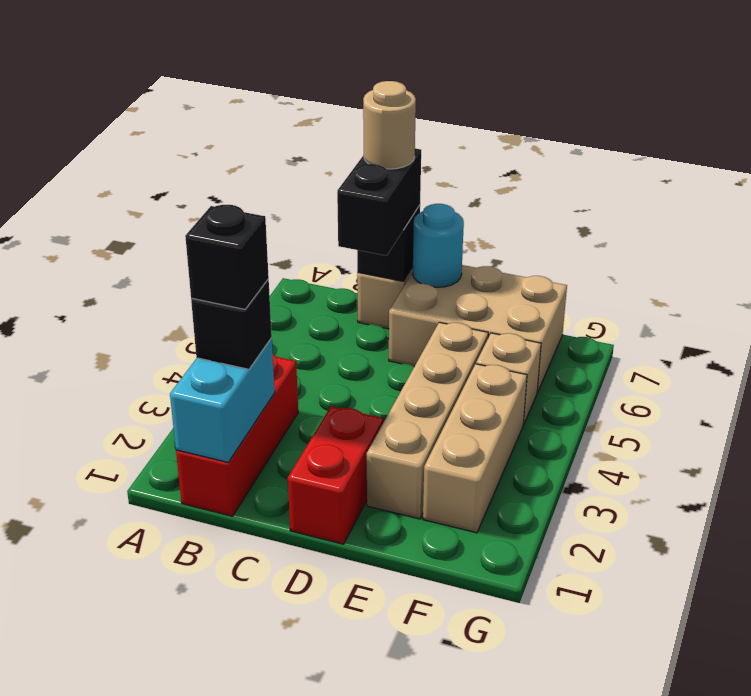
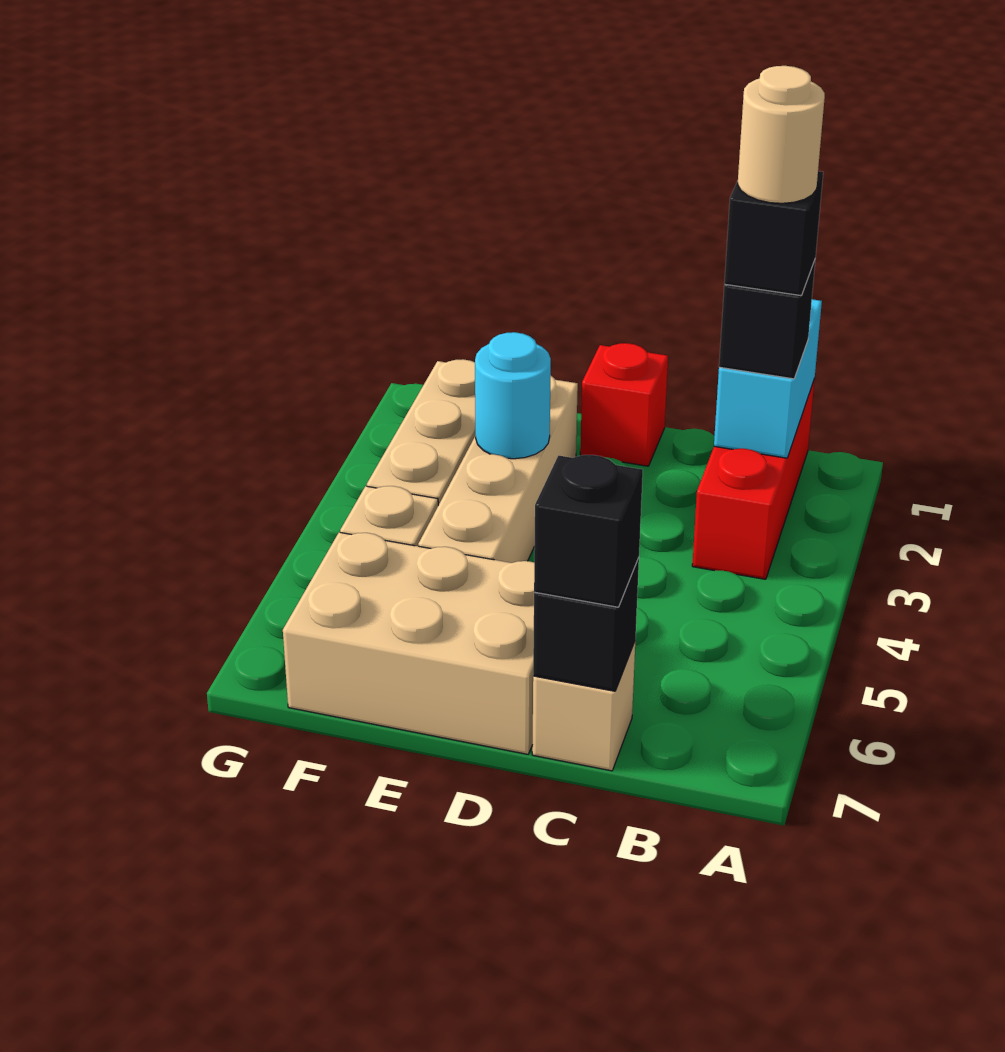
black 1x2 brick [337,149,421,256] -> black 1x1 brick [534,455,643,607]
tan 1x1 round brick [363,81,416,169] -> tan 1x1 round brick moved to [738,66,825,203]
red 1x2 brick [288,406,383,544] -> red 1x1 brick [580,343,668,466]
cyan 1x1 round brick [413,204,464,287] -> cyan 1x1 round brick moved to [475,332,551,459]

